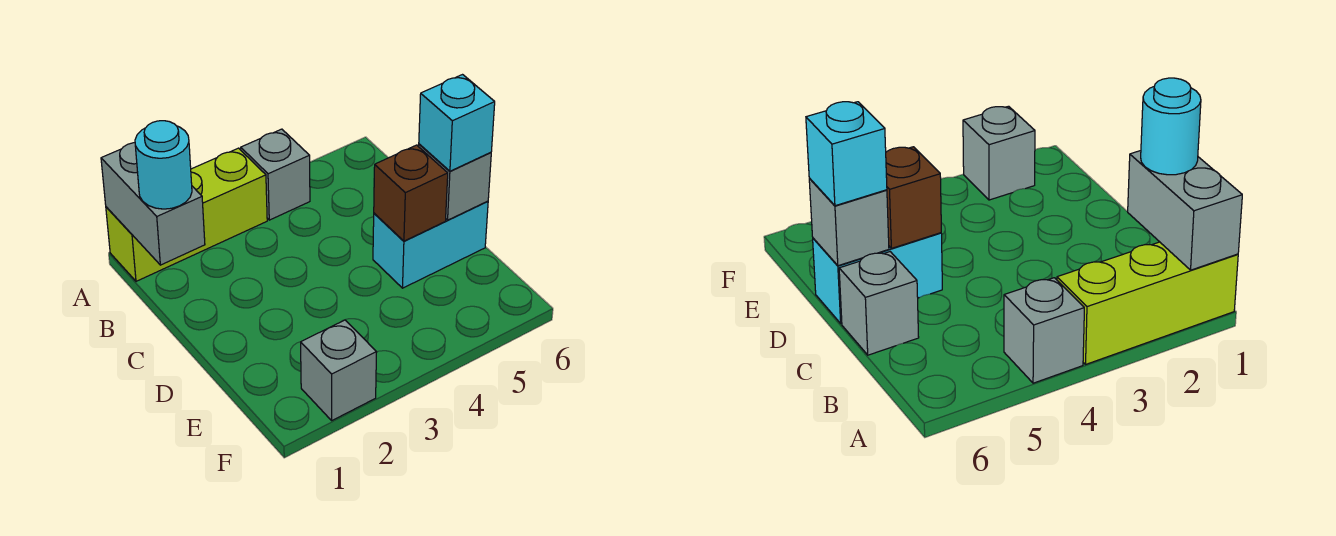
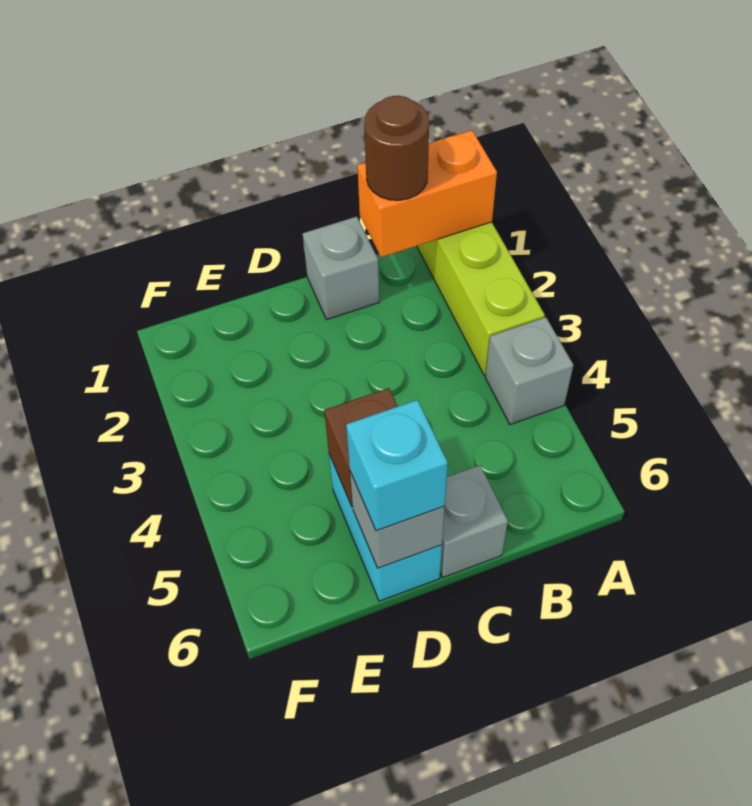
grey 1x2 brick [101,143,205,265] -> orange 1x2 brick [357,130,497,257]
cyan 1x1 round brick [135,121,192,209] -> brown 1x1 round brick [364,96,429,200]
grey 1x1 brick [301,320,377,420] -> grey 1x1 brick moved to [303,217,379,320]

